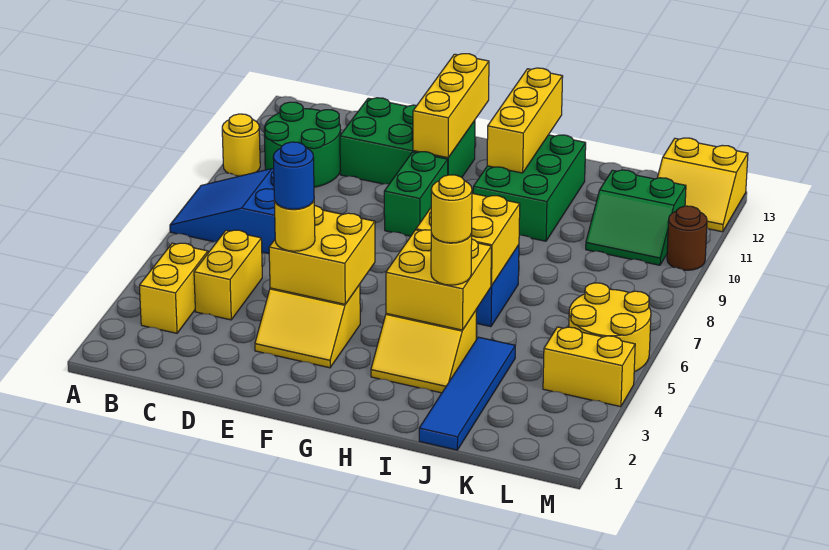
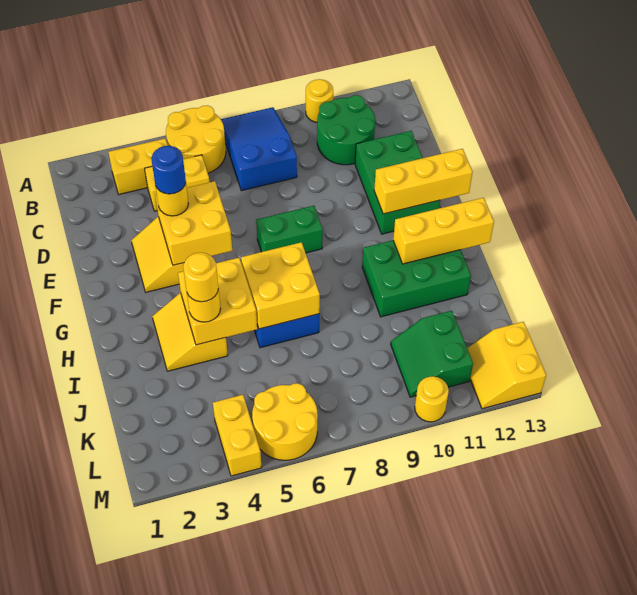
none -> yellow 2x2 round brick [166,105,226,173]
green 1x2 brick [384,152,448,236] -> green 1x2 brick moved to [256,206,323,253]
blue 1x4 tile [419,337,515,450] -> none
brown 1x1 round brick [667,206,707,270] -> yellow 1x1 round brick [415,376,449,422]

